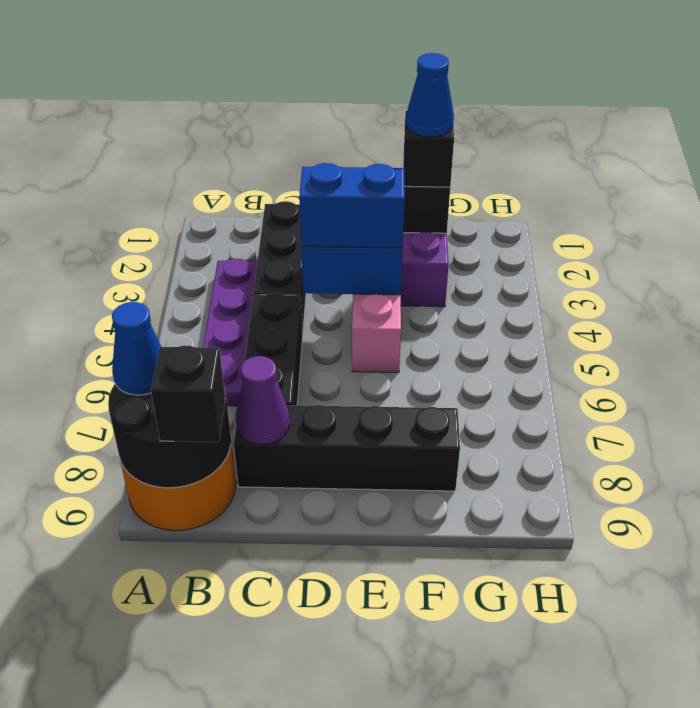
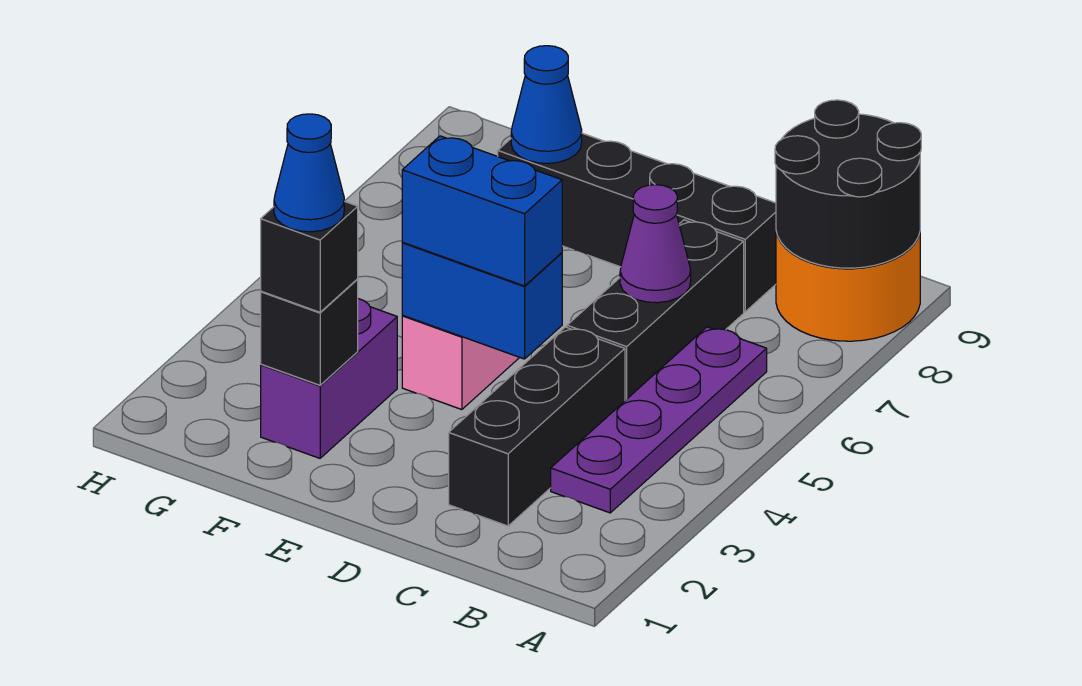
blue 1x1 cone [112,302,161,395] -> blue 1x1 cone moved to [511,46,582,163]
black 1x1 brick [151,346,225,442] -> none
purple 1x1 cone [236,356,290,444] -> purple 1x1 cone moved to [620,185,691,303]

